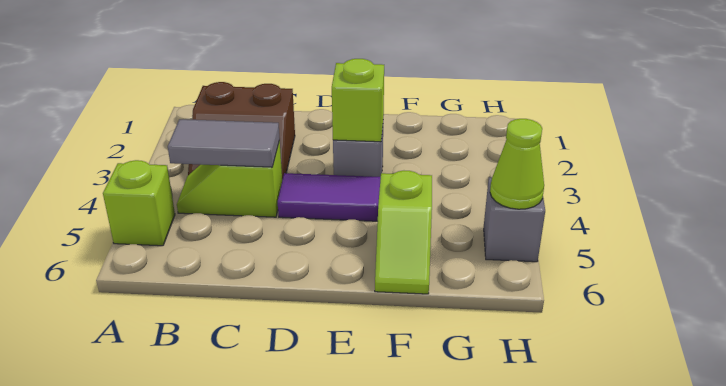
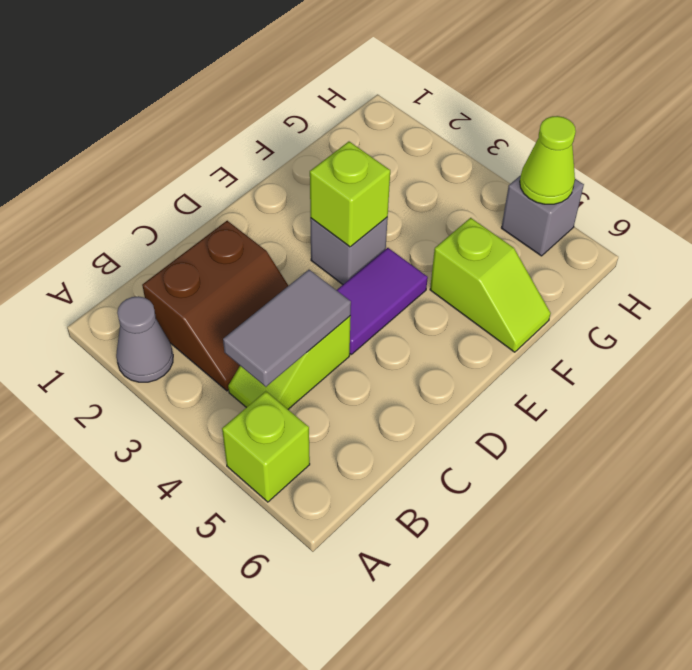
none -> grey 1x1 cone [116,296,173,382]

